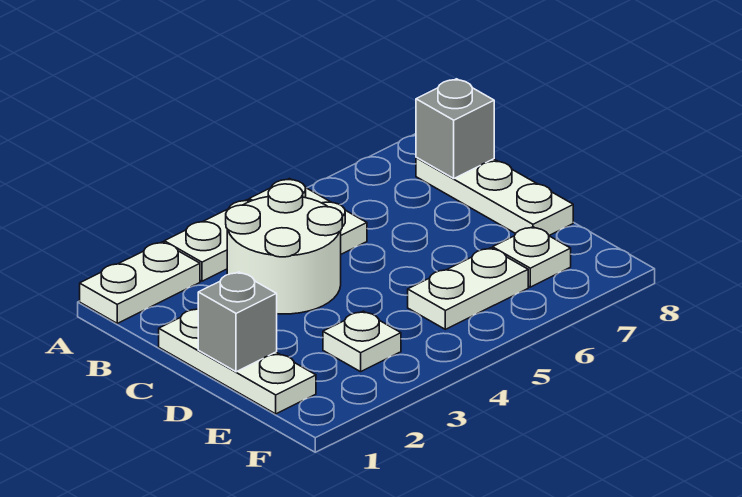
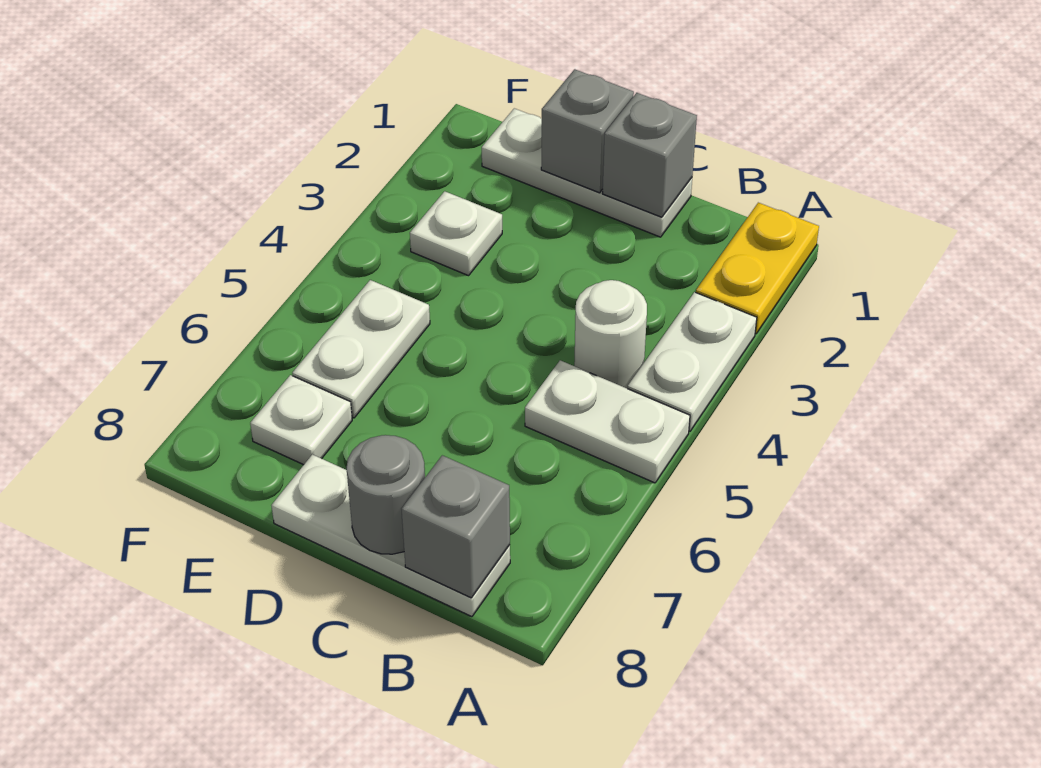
white 1x2 plate [80,242,200,323] -> yellow 1x2 plate [696,203,819,334]
white 2x2 round brick [226,184,342,314] -> white 1x1 round brick [574,280,647,389]
none -> grey 1x1 brick [603,93,697,217]
none -> grey 1x1 round brick [346,435,425,554]

